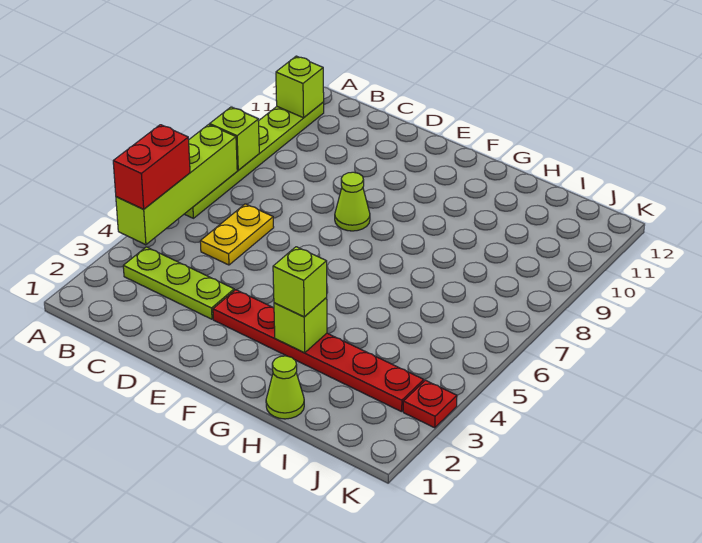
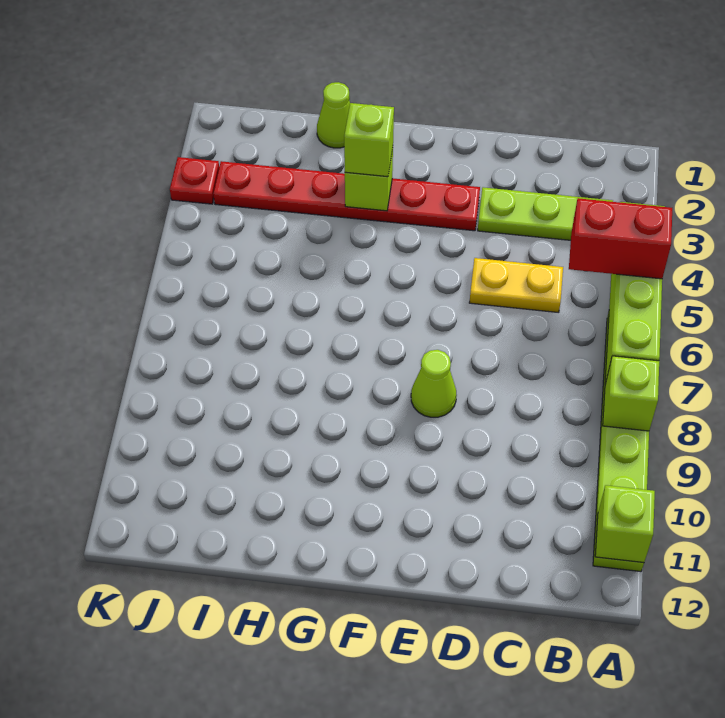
red 1x2 brick [113,125,190,209] -> red 1x2 brick turned to [569,198,672,279]
yellow 1x2 plate [200,204,274,265] -> yellow 1x2 plate turned to [469,258,563,313]

